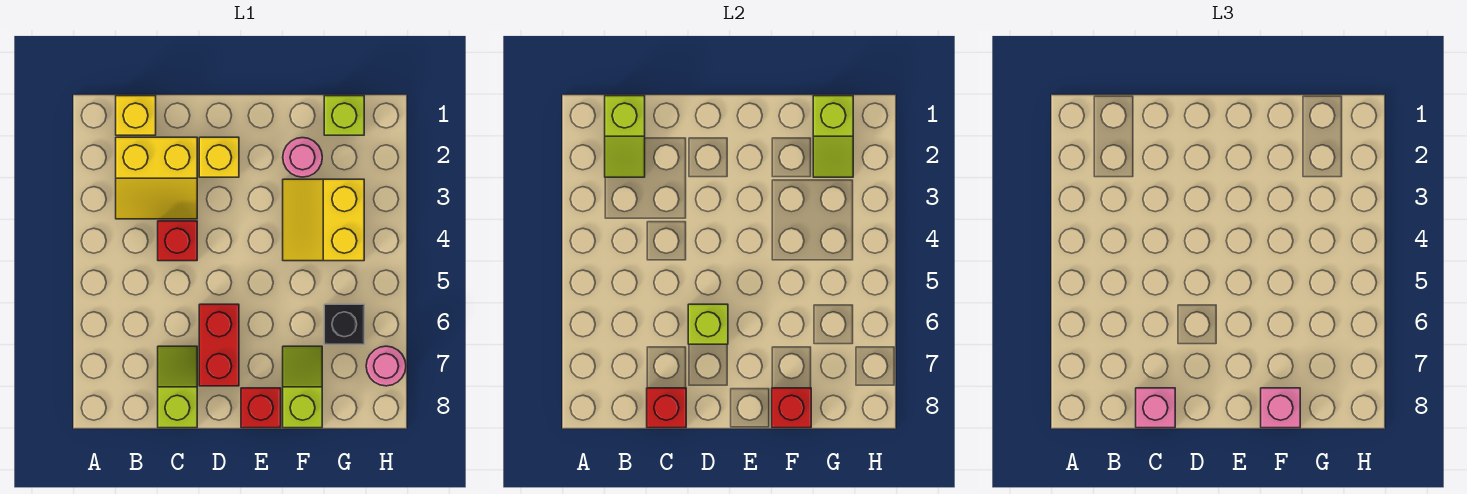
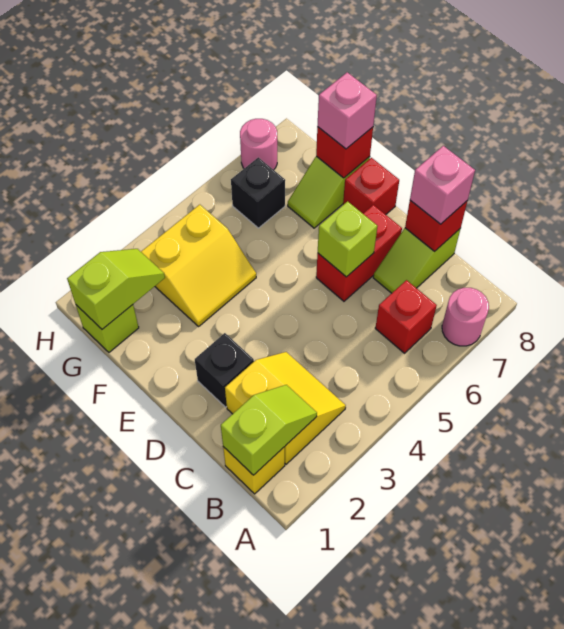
red 1x1 brick [158,221,197,261] -> red 1x1 brick moved to [375,280,437,353]
yellow 1x1 brick [199,137,239,177] -> black 1x1 brick [195,333,254,407]
pink 1x1 round brick [283,138,322,177] -> pink 1x1 round brick moved to [442,288,489,346]

